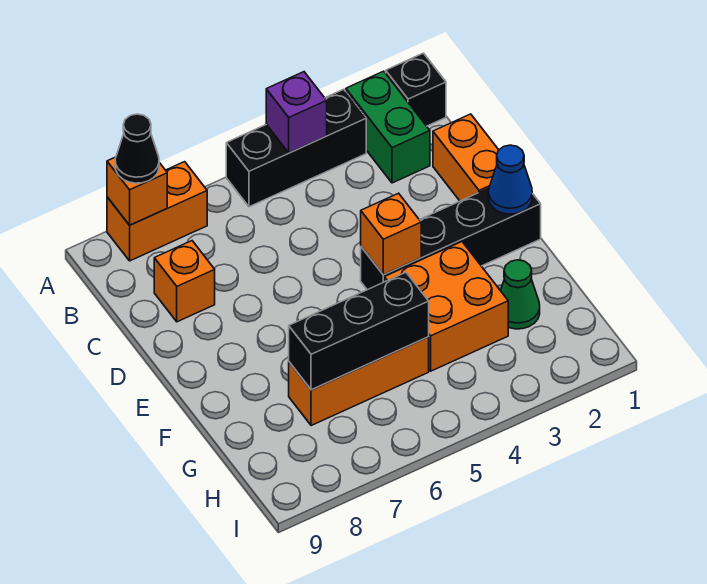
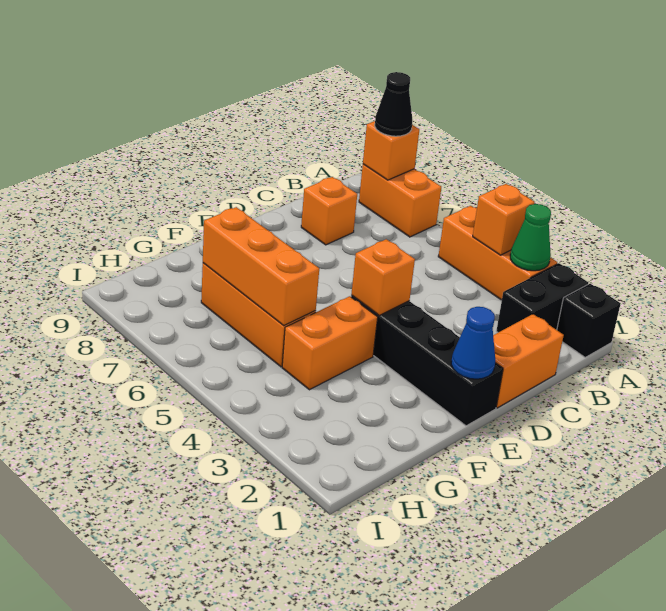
green 1x2 brick [346,71,430,183] -> black 1x2 brick [496,263,588,332]
black 1x3 brick [226,89,366,207] -> orange 1x3 brick [438,206,557,300]
purple 1x1 brick [266,72,327,153] -> orange 1x1 brick [473,184,535,255]
orange 2x2 brick [384,242,508,371] -> orange 1x2 brick [282,296,378,390]
green 1x1 cone [501,260,540,329] -> green 1x1 cone moved to [510,204,551,271]
black 1x3 brick [289,272,429,390] -> orange 1x3 brick [203,207,319,326]

